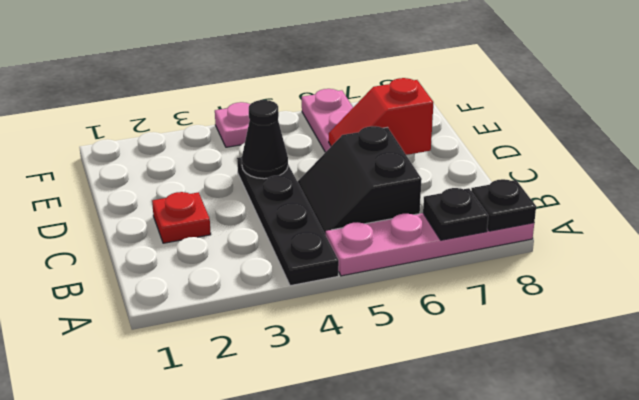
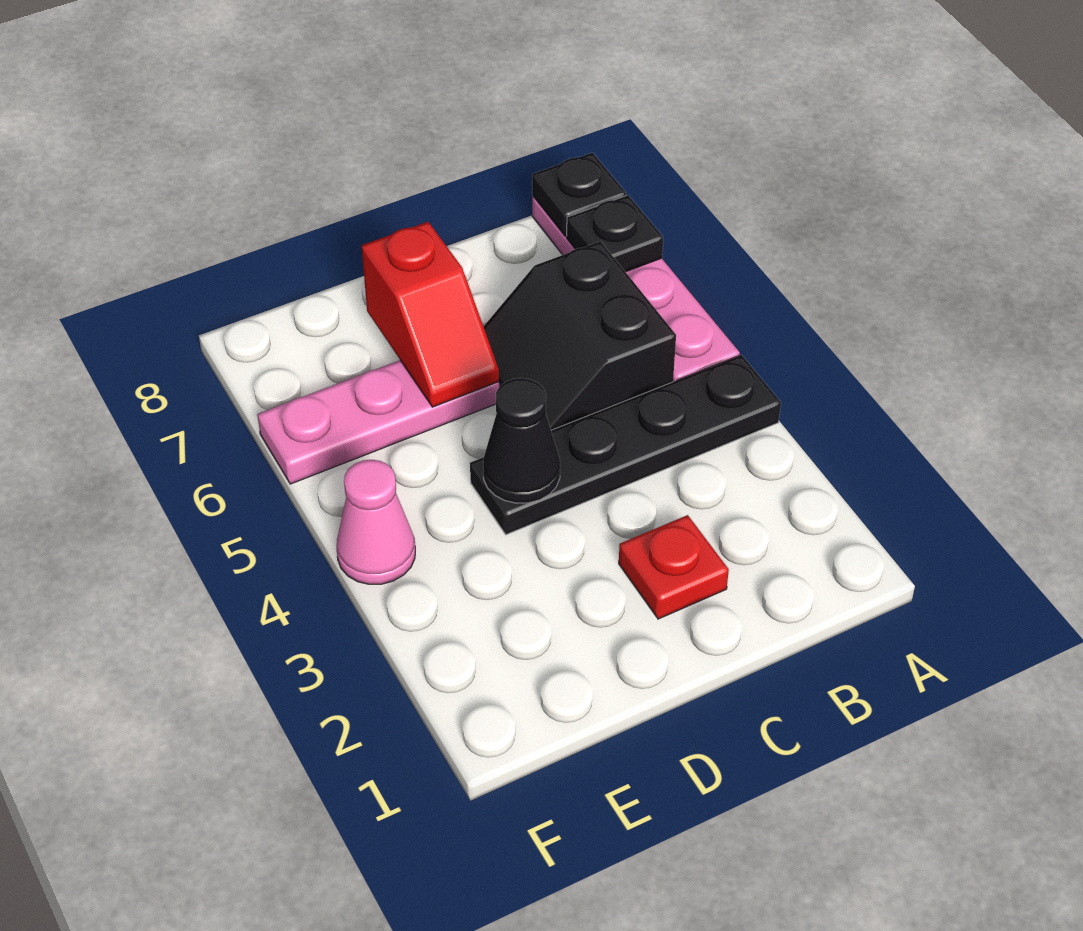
black 2x2 slope [297,126,422,235] -> black 2x2 slope turned to [483,241,676,430]
pink 1x1 plate [215,102,250,147] -> pink 1x1 cone [337,460,415,584]

